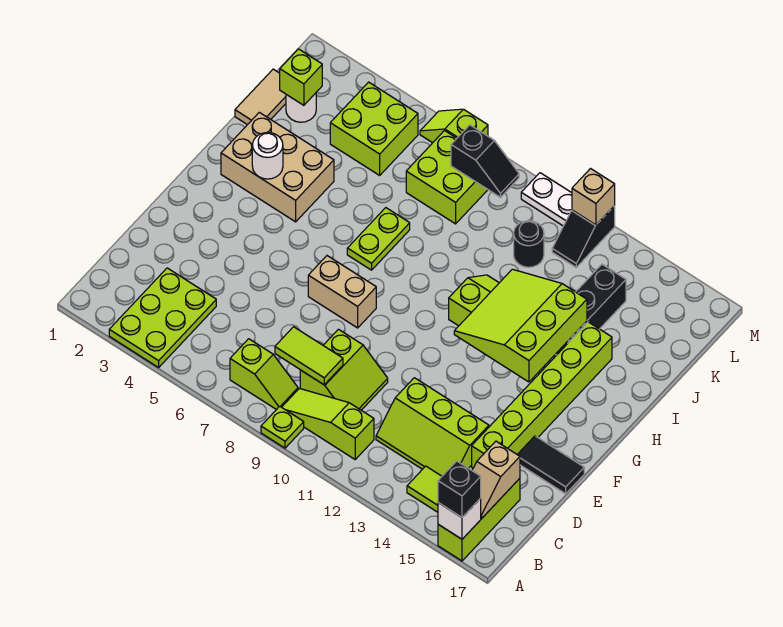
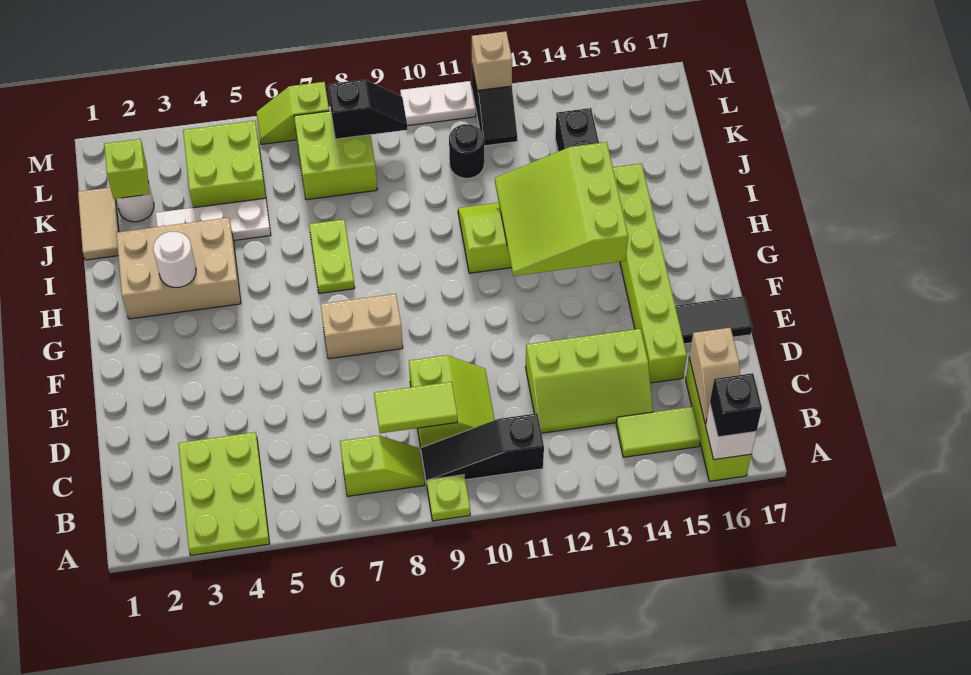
lime 1x3 slope [282,388,374,459] -> black 1x3 slope [421,413,544,484]
none -> white 1x3 plate [156,198,271,241]

